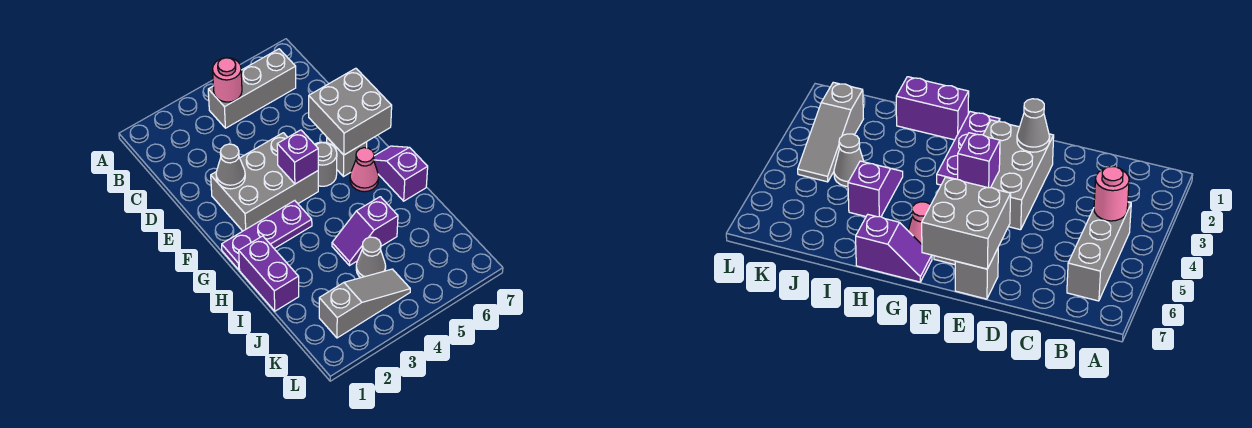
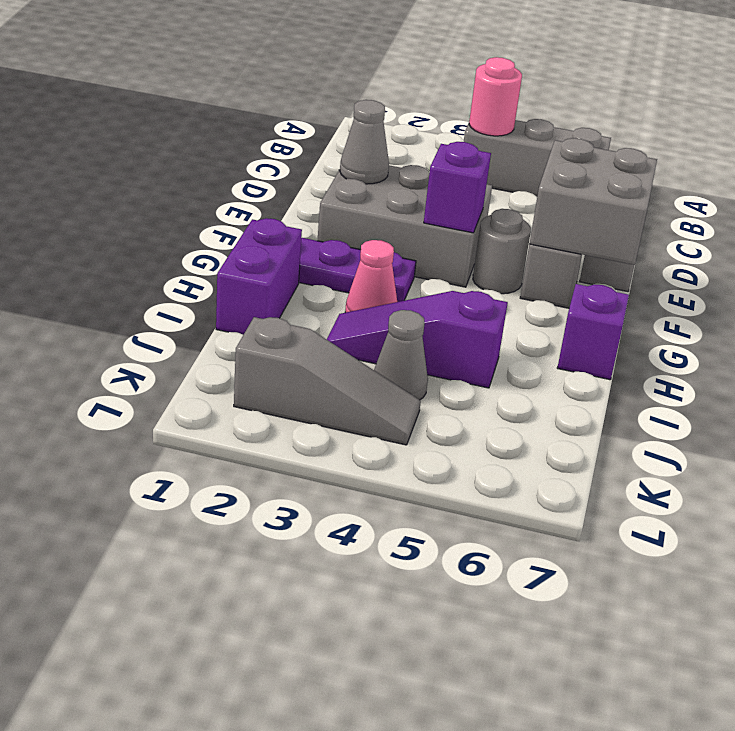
pink 1x1 cone [350,148,379,192] -> pink 1x1 cone moved to [345,240,397,313]
purple 1x2 slope [332,197,398,266] -> purple 1x3 slope [327,291,508,388]

